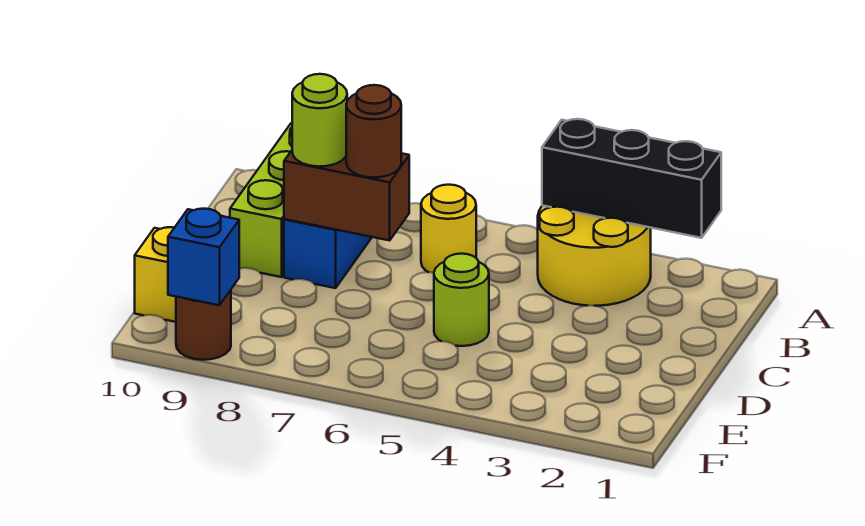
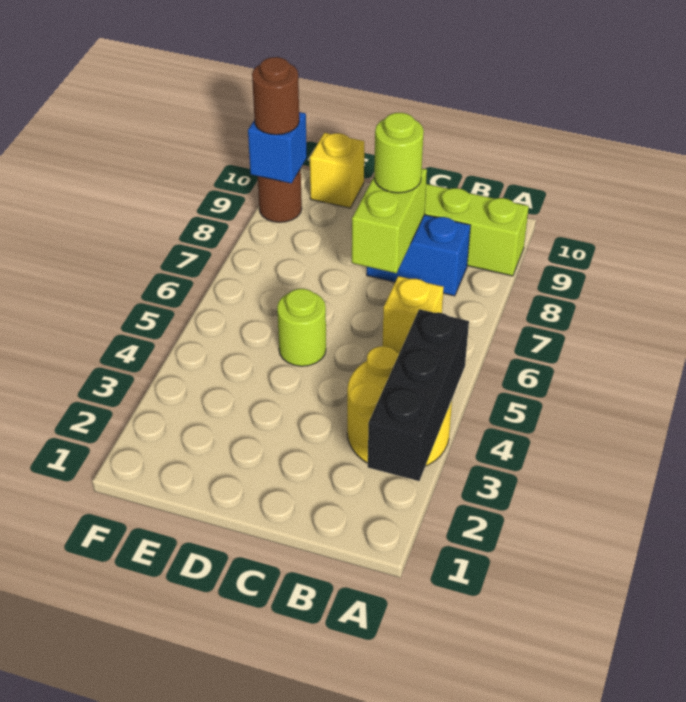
yellow 1x1 round brick [421,185,476,273] -> yellow 1x1 brick [382,276,444,353]
brown 1x2 brick [284,151,409,240] -> lime 1x2 brick [352,168,427,273]
brown 1x1 round brick [346,85,401,178] -> brown 1x1 round brick moved to [252,57,299,135]

